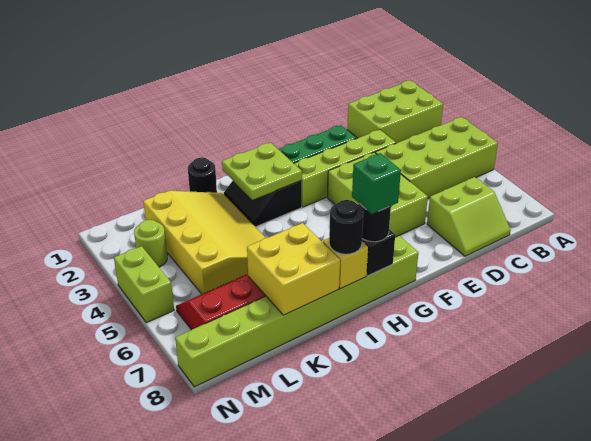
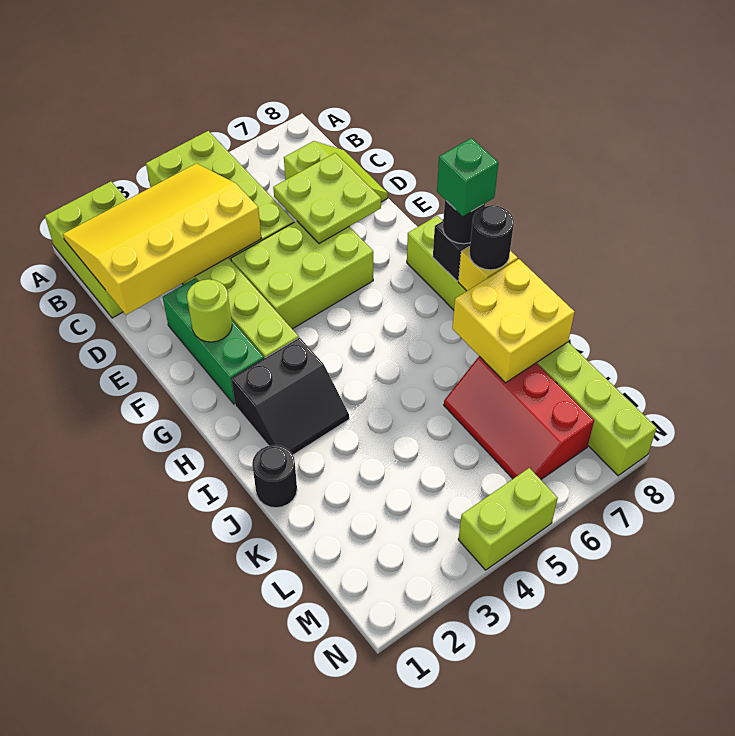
lime 2x2 plate [222,143,302,200] -> lime 2x2 plate moved to [273,153,381,244]
yellow 3x4 slope [143,191,265,294] -> yellow 3x4 slope moved to [63,163,261,315]
lime 1x1 round brick [134,220,167,267] -> lime 1x1 round brick moved to [187,279,232,342]

